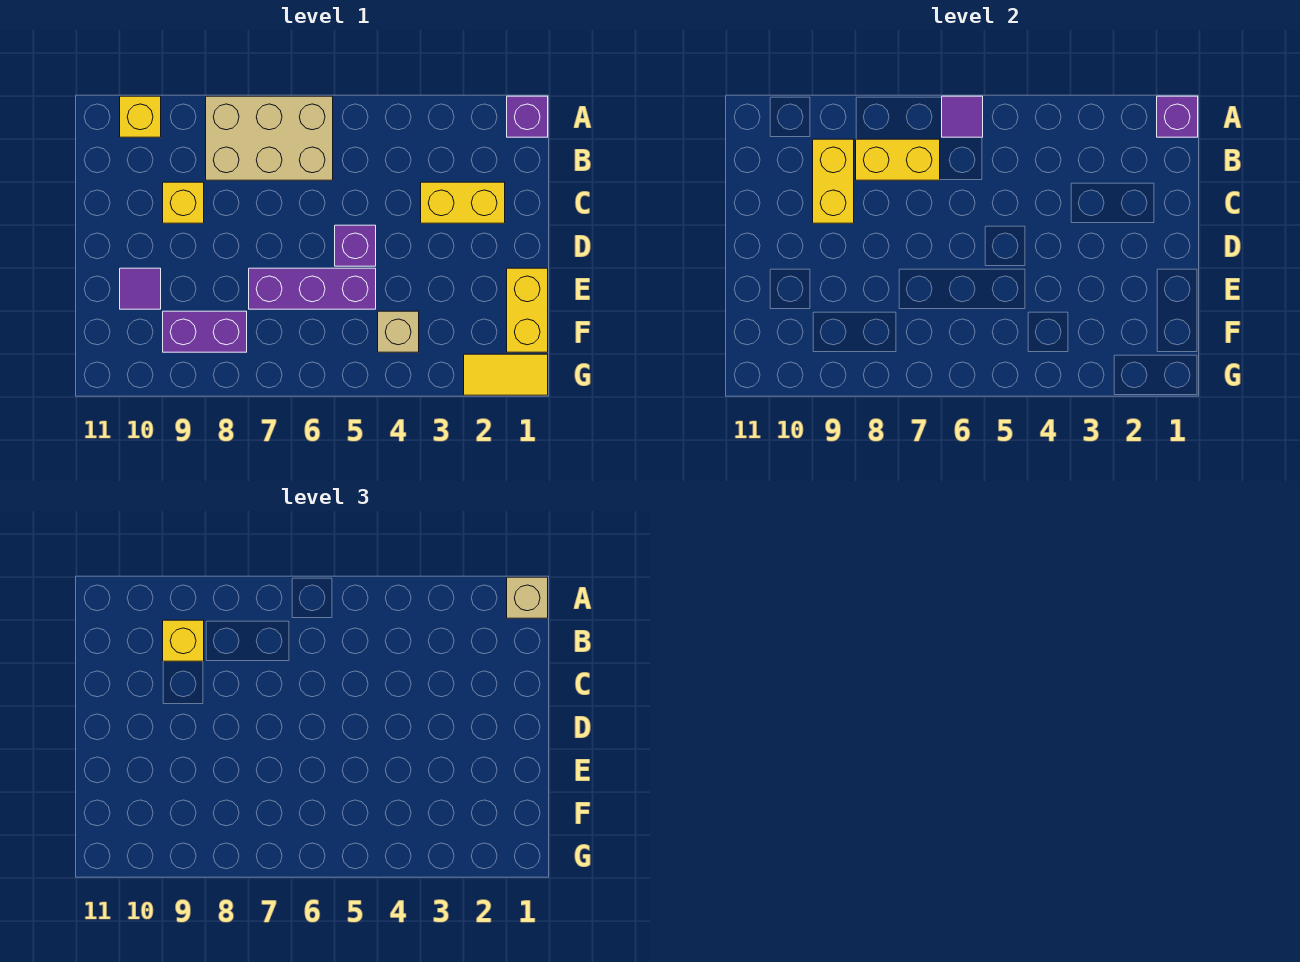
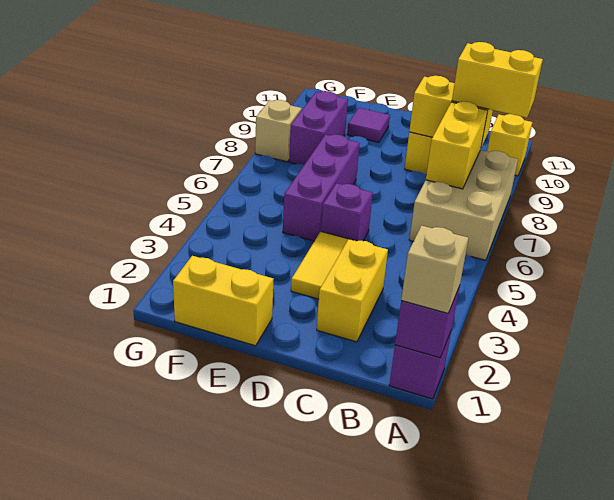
purple 1x1 tile [942,96,983,137] -> none
yellow 1x1 brick [163,620,204,661] -> yellow 1x2 brick [452,42,543,118]
tan 1x1 brick [378,311,419,352] -> tan 1x1 brick moved to [255,100,302,162]
yellow 1x2 tile [464,354,548,395] -> yellow 1x2 tile moved to [291,232,348,299]

